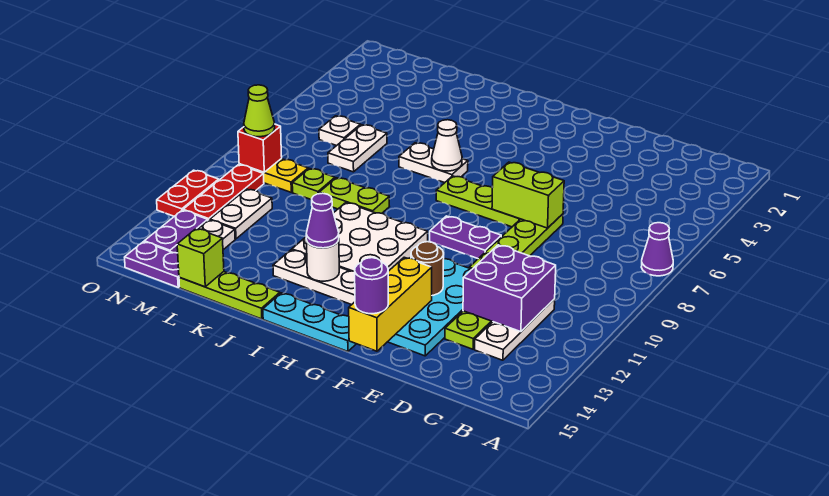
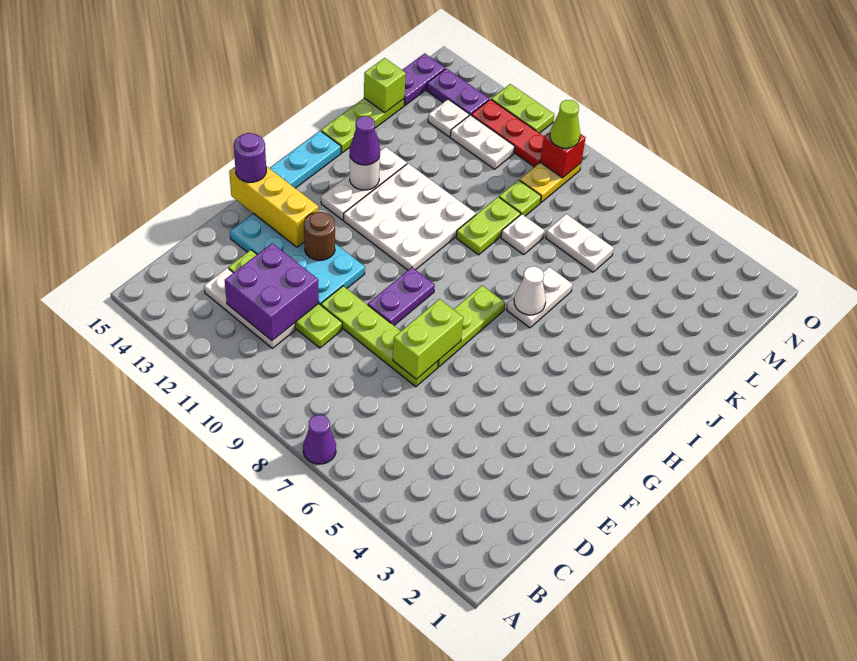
white 1x1 plate [319,116,360,146] -> white 1x1 plate moved to [501,214,544,255]
red 1x2 plate [157,170,219,216] -> lime 1x2 plate [491,84,554,133]

